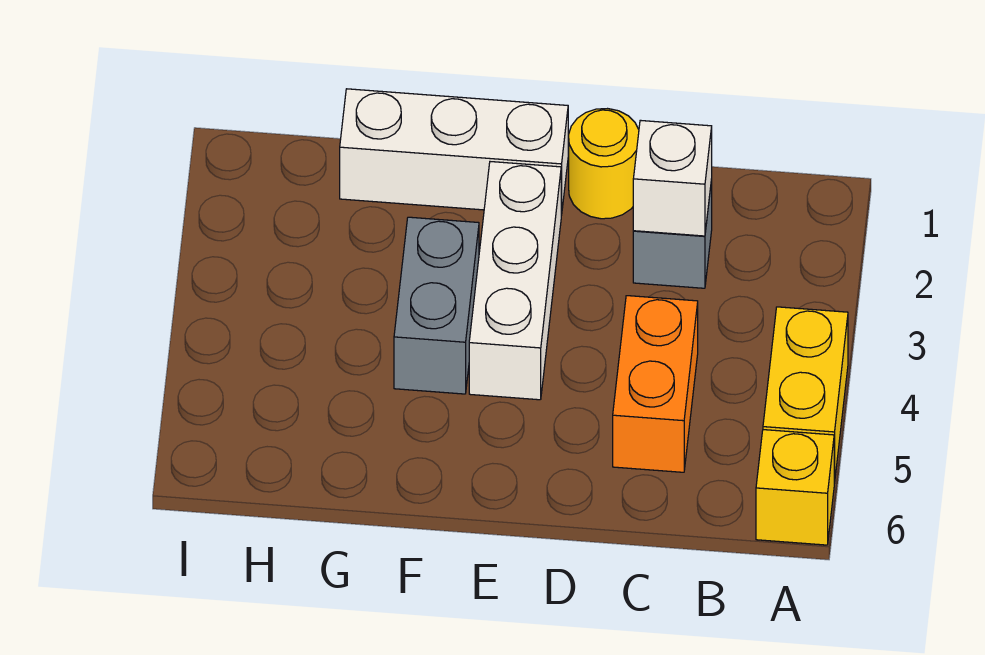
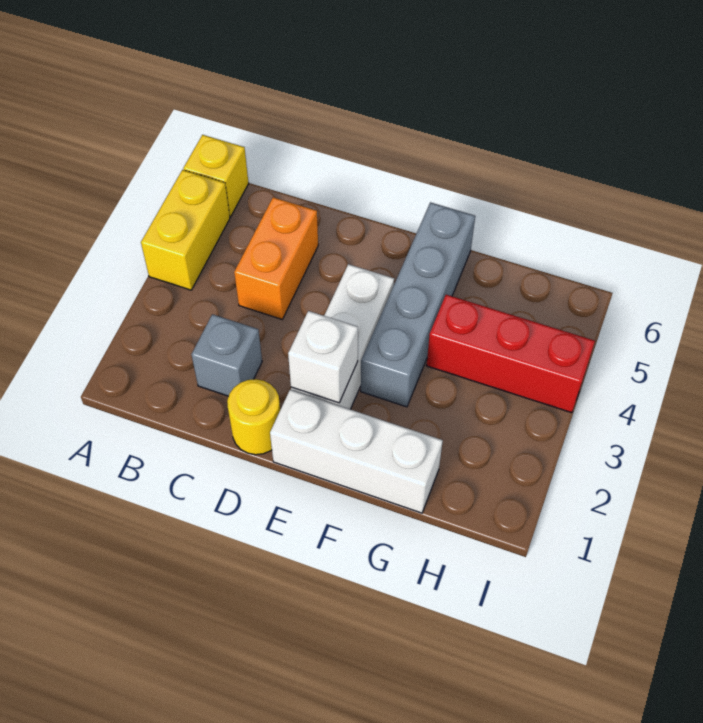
white 1x1 brick [633,120,712,236] -> white 1x1 brick moved to [288,311,358,403]
grey 1x2 brick [394,217,479,394] -> grey 1x4 brick [361,202,475,407]
none -> red 1x3 brick [426,295,595,413]

